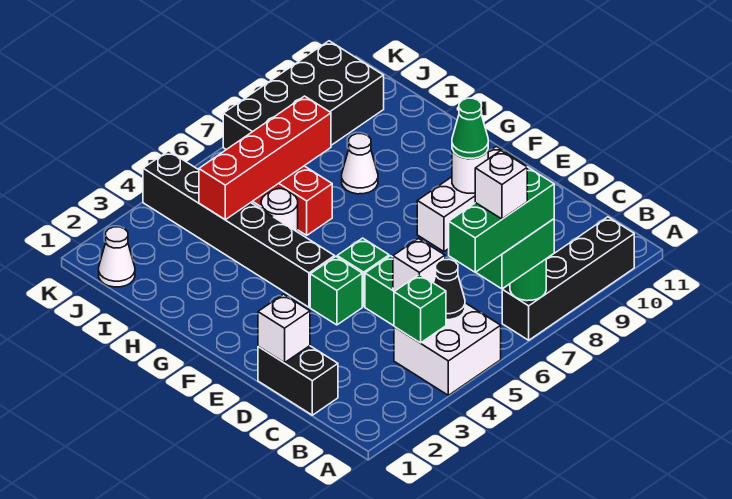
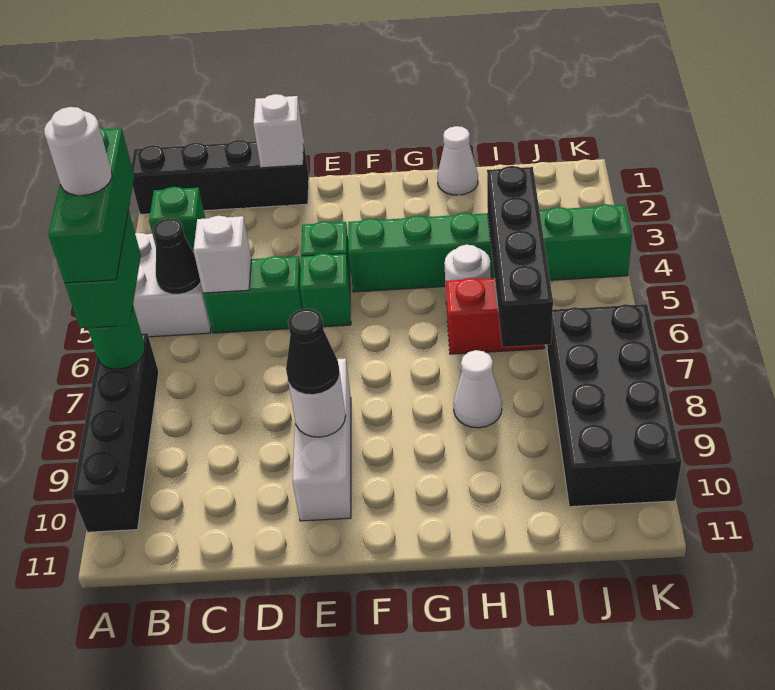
white 1x1 brick [475,151,527,219] -> white 1x1 round brick [44,107,112,196]
black 1x2 brick [258,346,338,415] -> black 1x4 brick [131,139,309,215]
green 1x1 cone [452,98,488,158] -> black 1x1 cone [286,309,340,395]
black 1x6 brick [143,151,335,307] -> green 1x6 brick [348,204,632,292]
red 1x4 brick [199,96,331,220] -> black 1x4 brick [487,166,553,347]
white 1x1 cone [99,227,135,287] -> white 1x1 cone moved to [437,126,478,195]

